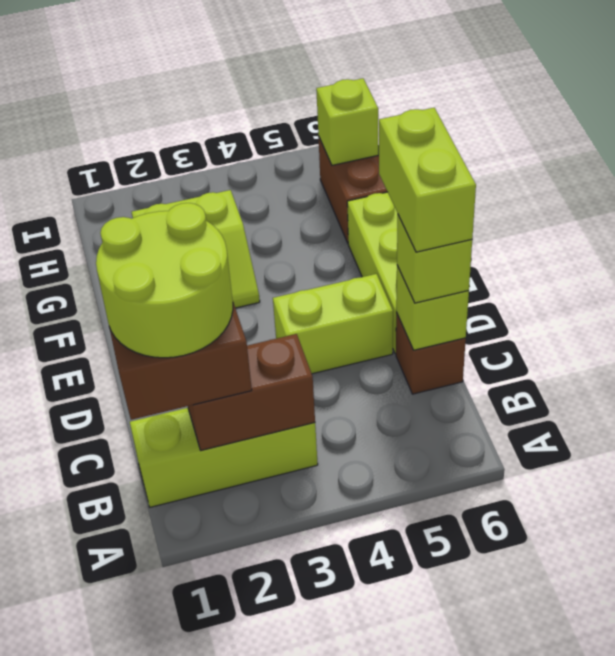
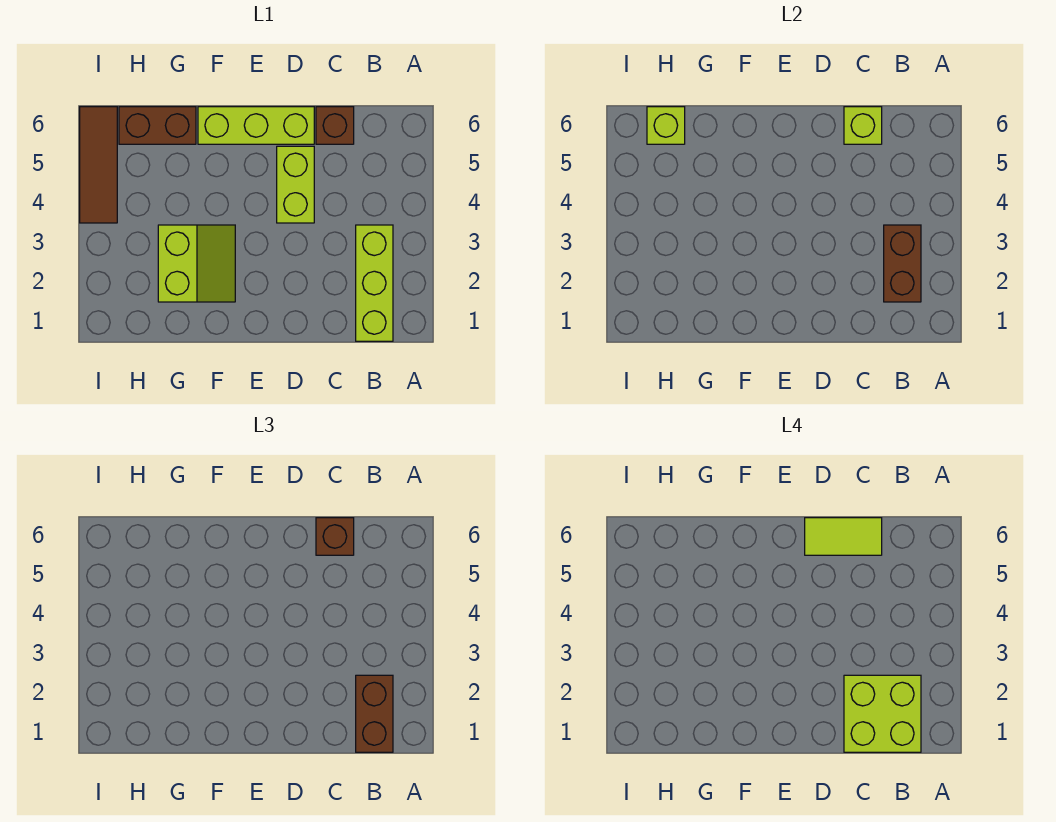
lime 2x2 round brick [96,203,233,358] -> lime 2x2 brick [844,675,921,752]
lime 1x1 brick [397,215,472,303] -> brown 1x1 brick [316,518,354,555]
lime 1x2 brick [379,108,476,252] -> lime 1x2 tile [805,518,882,555]
none -> brown 1x3 tile [80,107,117,223]

